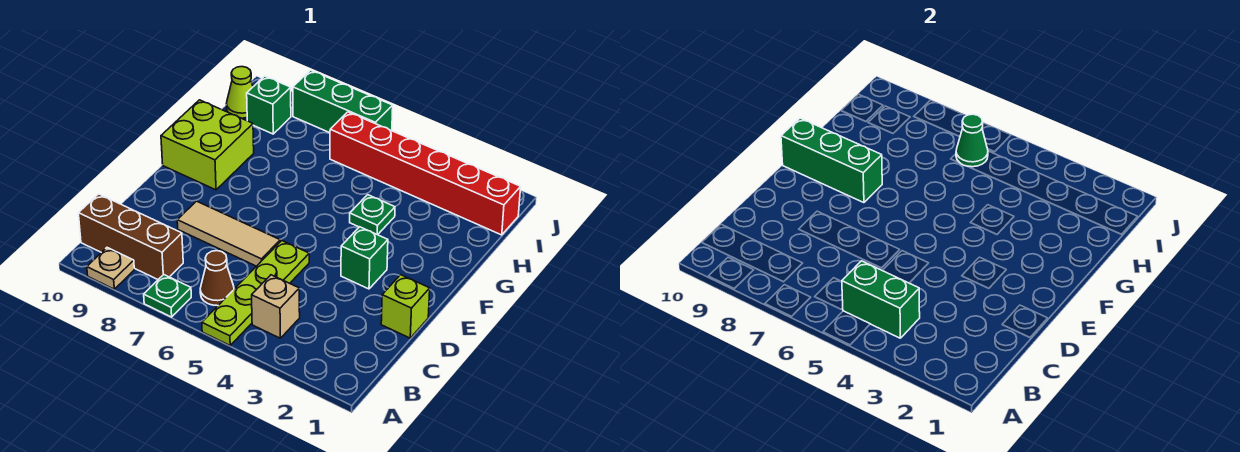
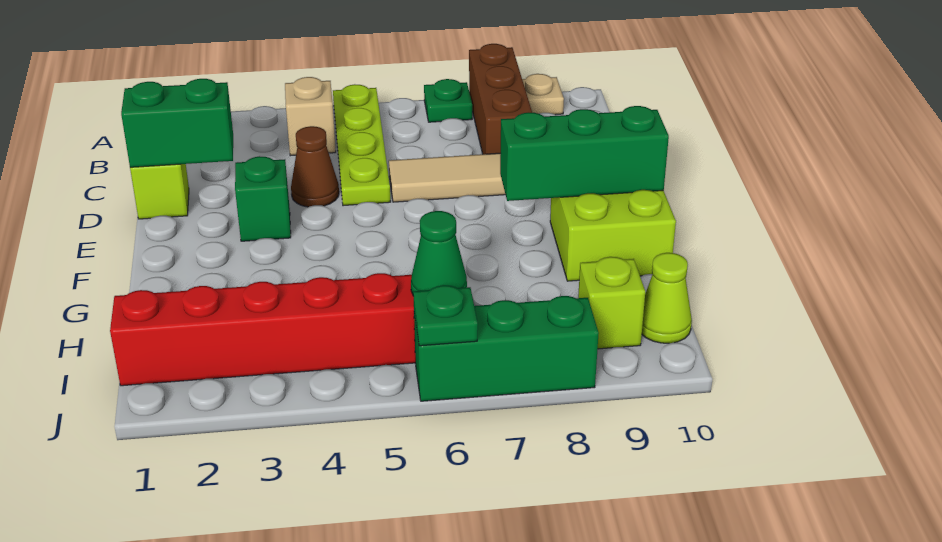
green 1x2 brick [842,261,920,338] -> green 1x2 brick moved to [121,79,233,167]
brown 1x1 cone [200,251,234,306] -> brown 1x1 cone moved to [291,126,339,207]
brown 1x3 brick [78,194,183,279] -> brown 1x3 brick turned to [469,44,532,154]
green 1x1 plate [350,195,395,235] -> green 1x1 plate moved to [413,285,478,346]
green 1x1 brick [247,76,291,134] -> lime 1x1 brick [578,257,645,349]

